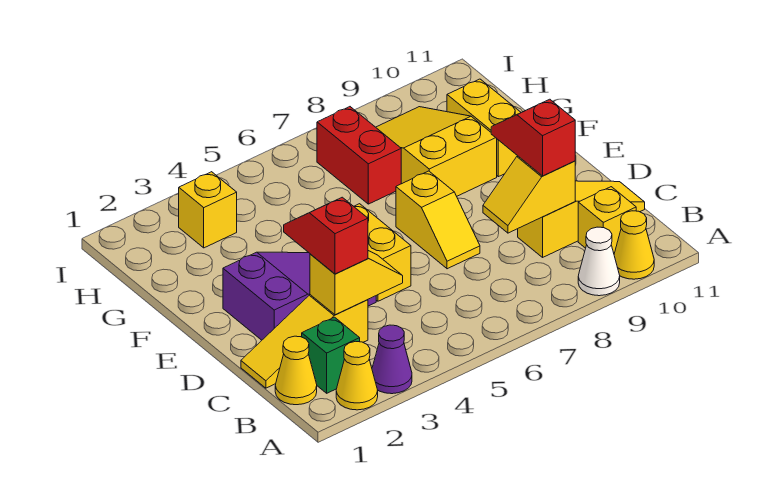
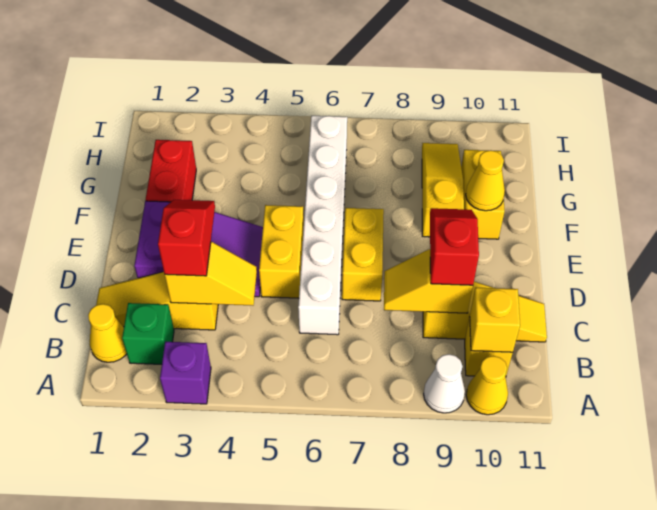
yellow 1x1 cone [336,341,378,410] -> yellow 1x1 cone moved to [466,150,505,211]
purple 1x1 cone [372,325,412,394] -> purple 1x1 brick [160,342,211,404]
none -> white 1x6 brick [298,116,347,335]
yellow 1x2 slope [396,171,480,269] -> yellow 1x2 brick [342,208,384,301]
yellow 2x3 slope [376,107,497,196] -> yellow 1x3 slope [422,143,464,237]
red 1x2 brick [317,107,401,204] -> red 1x2 brick moved to [146,140,196,202]
yellow 1x1 brick [179,172,237,248] -> yellow 1x1 brick moved to [470,287,520,352]

